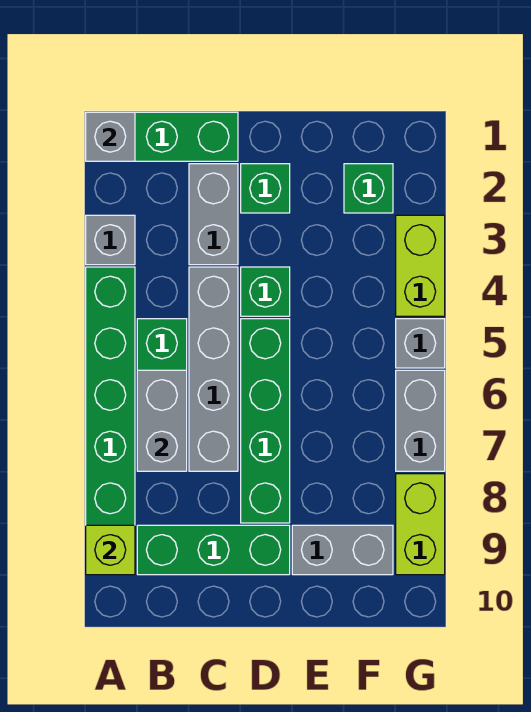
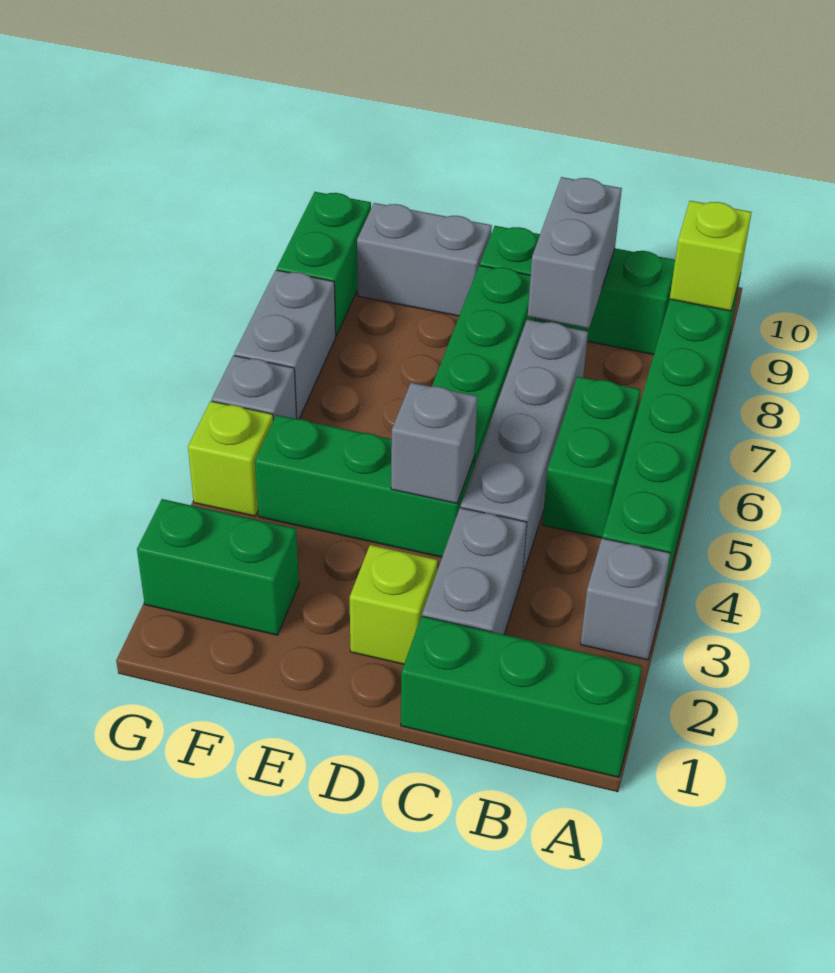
grey 1x1 brick [86,112,135,161] -> grey 1x1 brick moved to [391,383,478,504]
grey 1x2 brick [137,370,187,471] -> grey 1x2 brick moved to [528,177,622,329]
green 1x1 brick [241,164,290,213] -> lime 1x1 brick [350,545,438,664]
green 1x1 brick [241,267,290,316] -> green 1x3 brick [255,415,474,557]
green 1x1 brick [344,164,393,213] -> green 1x2 brick [137,499,299,635]
lime 1x2 brick [396,215,445,316] -> lime 1x1 brick [188,401,273,516]
lime 1x2 brick [396,474,445,575] -> green 1x2 brick [277,192,371,336]

